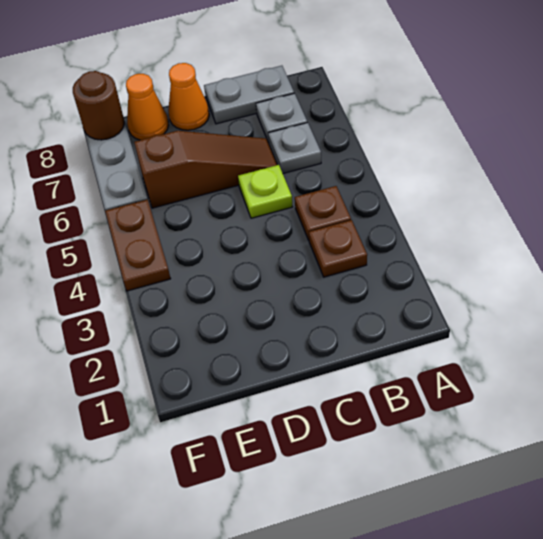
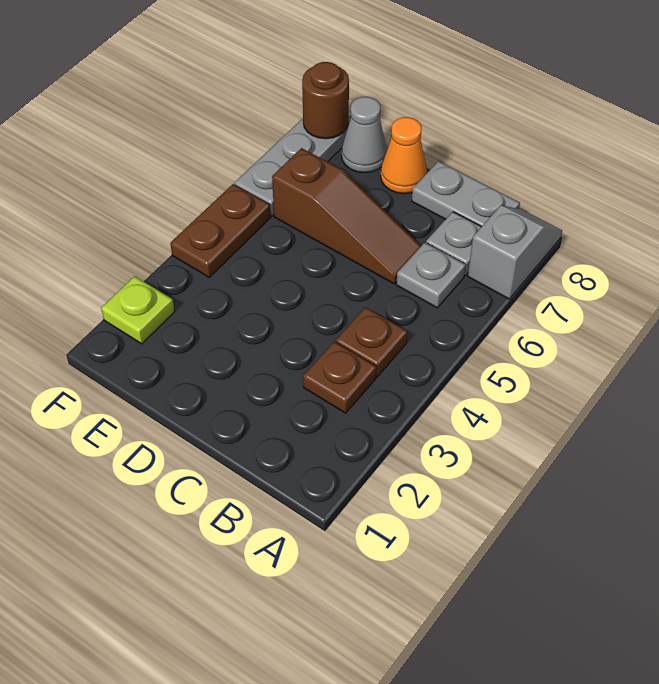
none -> grey 1x2 slope [468,206,562,299]
lime 1x1 plate [238,165,293,218] -> lime 1x1 plate moved to [101,276,175,344]
orange 1x1 cone [126,74,169,140] -> grey 1x1 cone [342,97,387,173]

